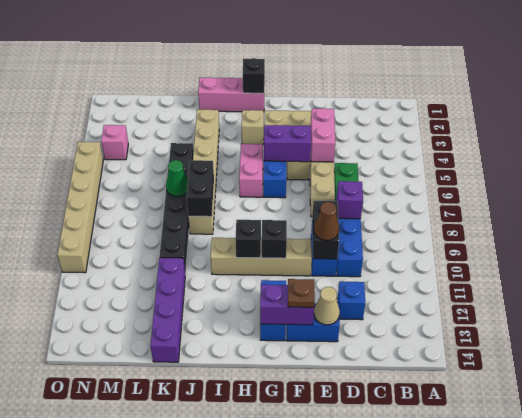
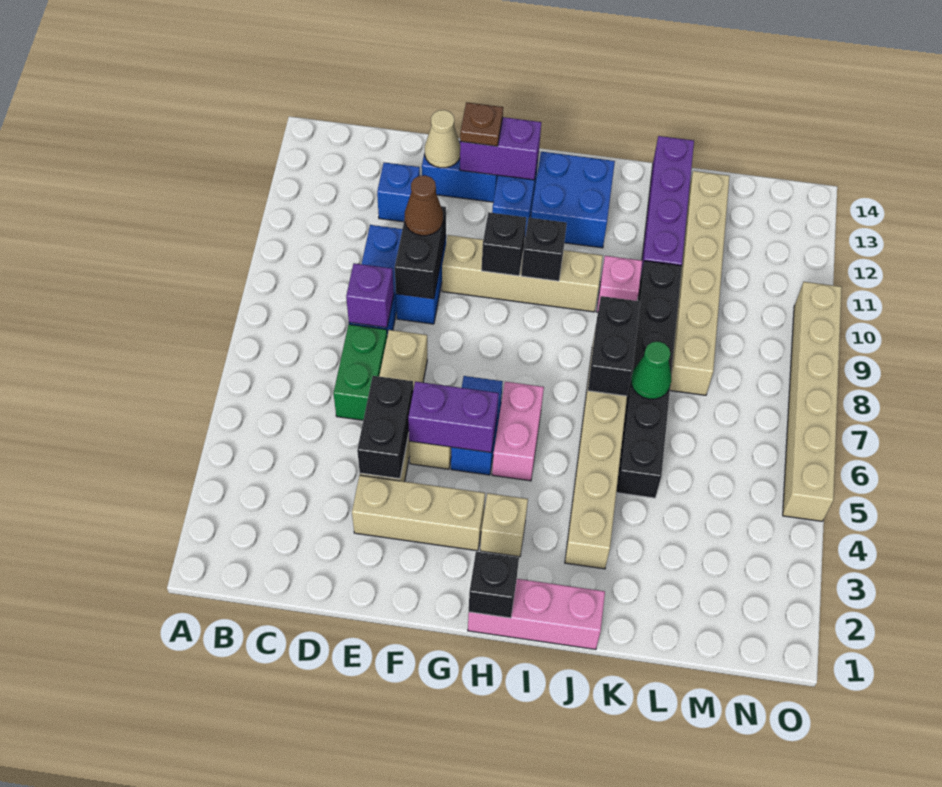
pink 1x2 brick [311,108,335,162] -> black 1x2 brick [357,376,413,479]
none -> blue 2x2 brick [531,152,615,248]
none -> tan 1x6 brick [670,171,730,395]
pink 1x1 brick [101,125,128,160] -> pink 1x1 brick moved to [597,256,642,312]

